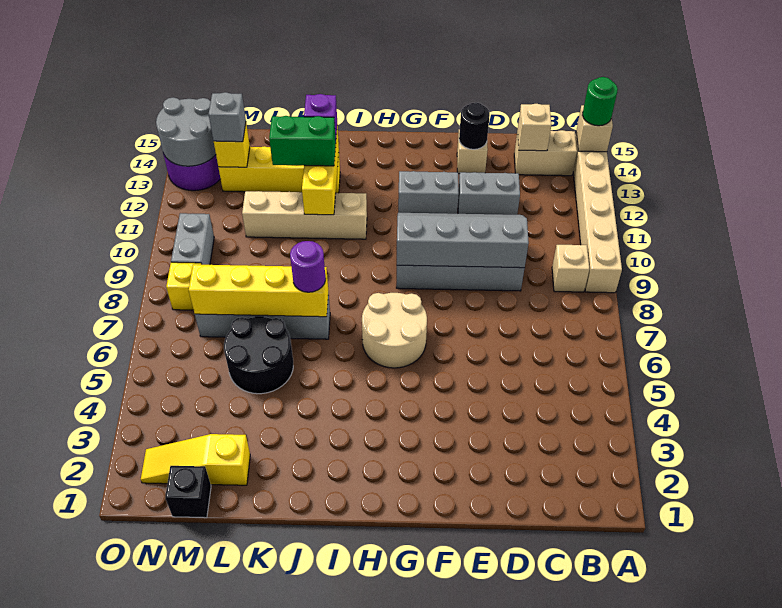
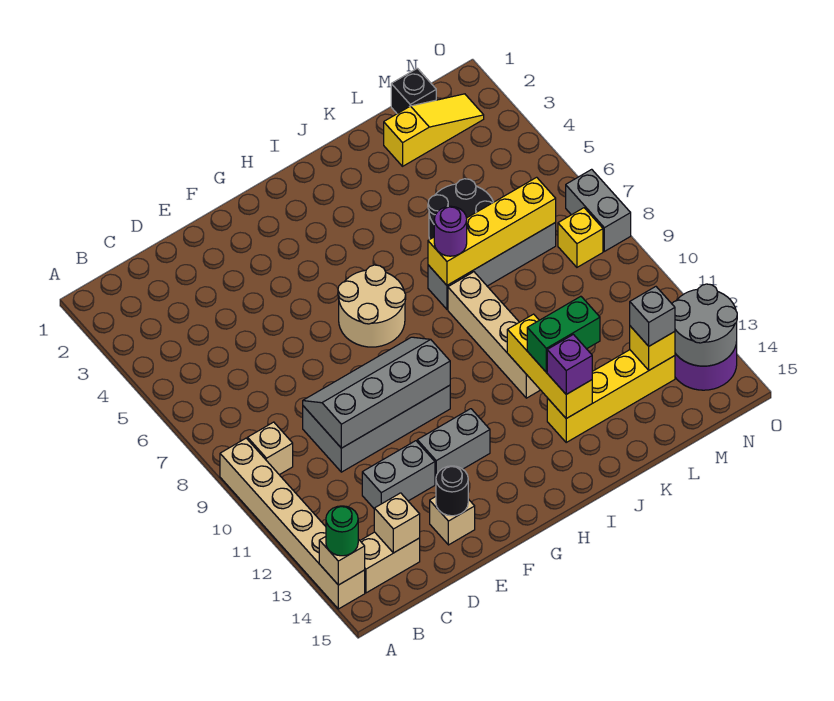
grey 2x4 slope [397,213,529,268] -> grey 2x4 slope turned to [303,337,450,448]
tan 1x4 brick [242,191,367,239] -> tan 1x4 brick turned to [448,272,540,398]
grey 1x2 brick [171,213,214,265] -> grey 1x2 brick moved to [566,169,631,251]

